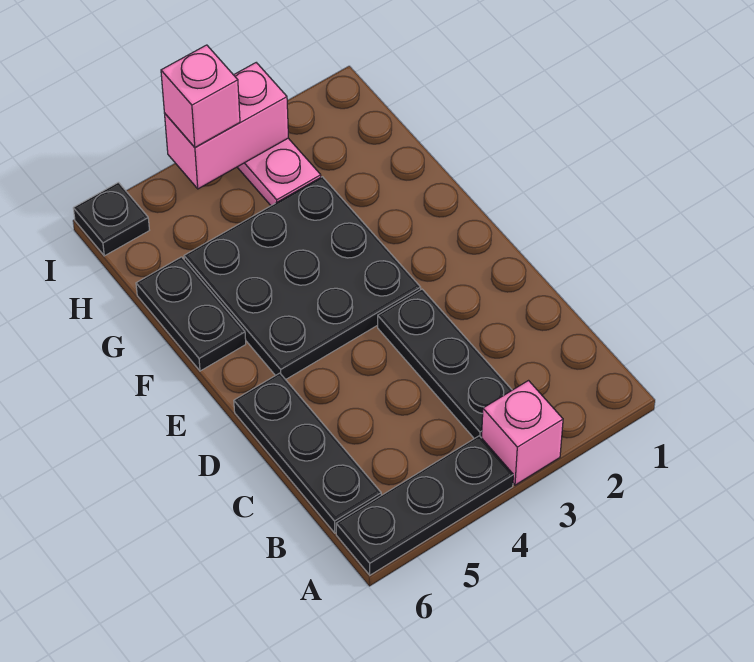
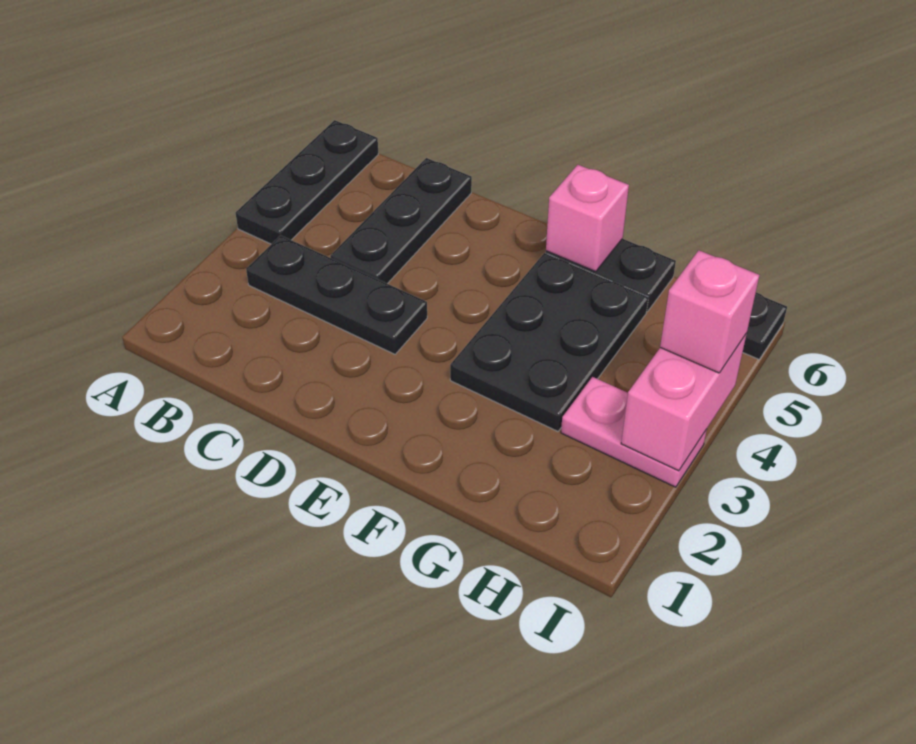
pink 1x1 brick [482,381,563,485] -> pink 1x1 brick moved to [546,165,629,272]
black 1x3 plate [234,373,381,533] -> black 1x3 plate turned to [330,158,472,284]
black 3x3 plate [184,177,421,380] -> black 2x3 plate [450,253,648,431]

